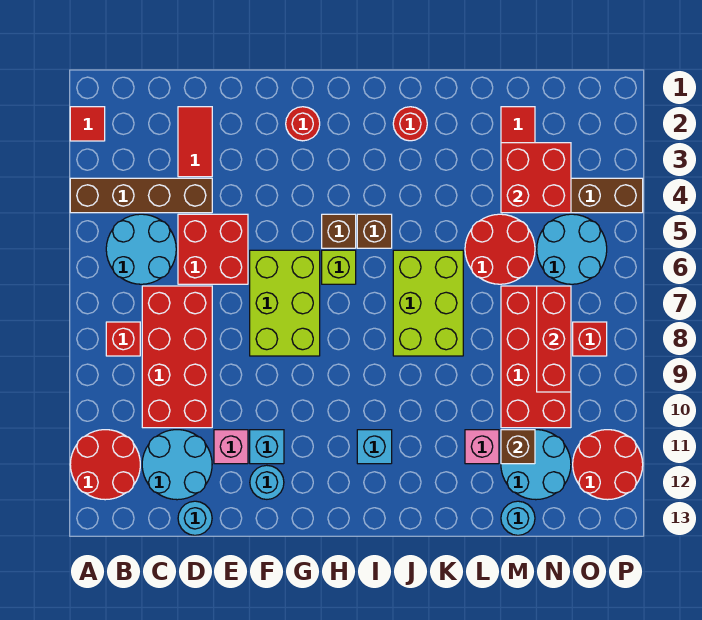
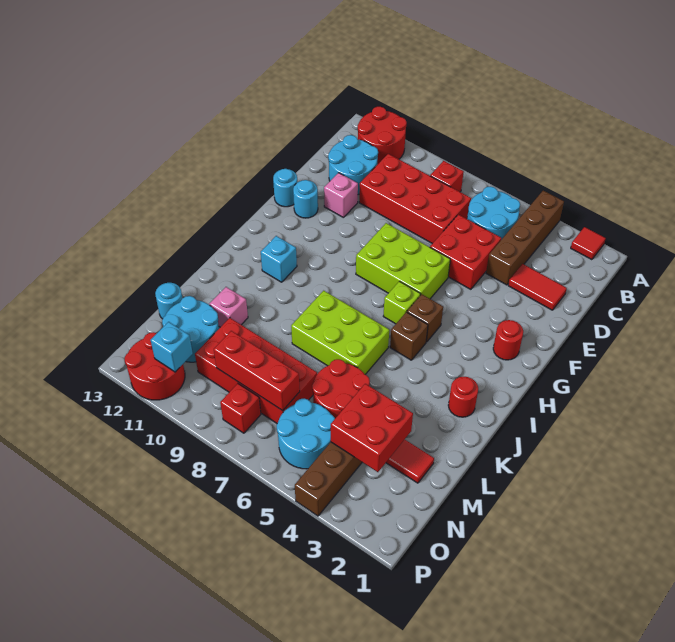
cyan 1x1 round brick [178,501,212,535] -> cyan 1x1 round brick moved to [273,169,297,207]
cyan 1x1 brick [250,430,284,464] -> cyan 1x1 brick moved to [151,322,193,372]
brown 1x1 brick [501,430,535,464] -> none

